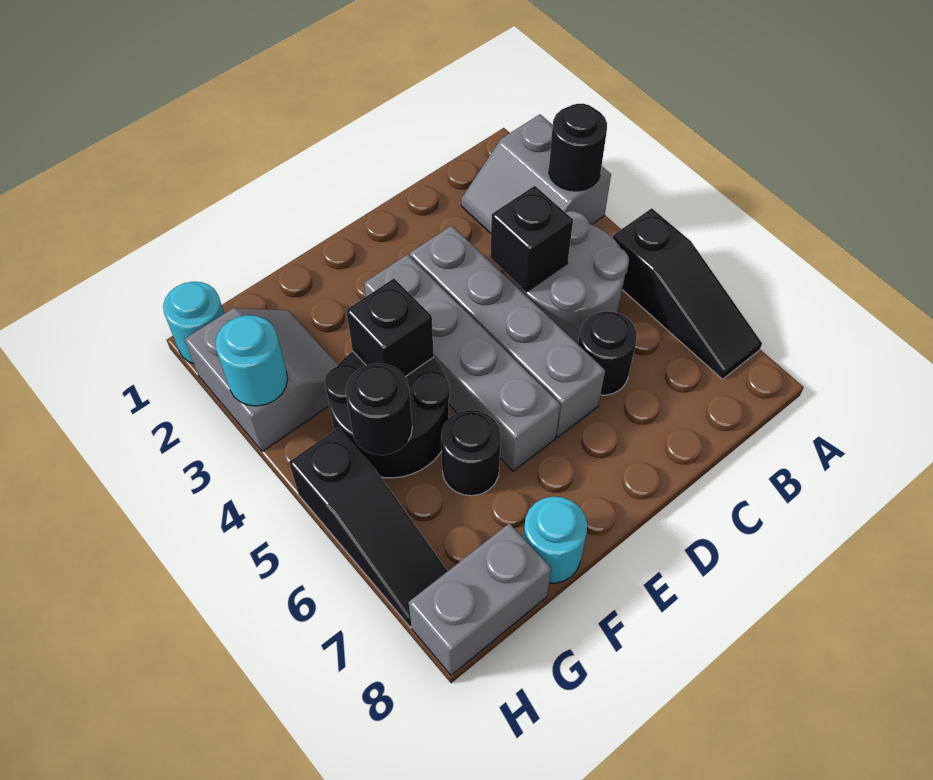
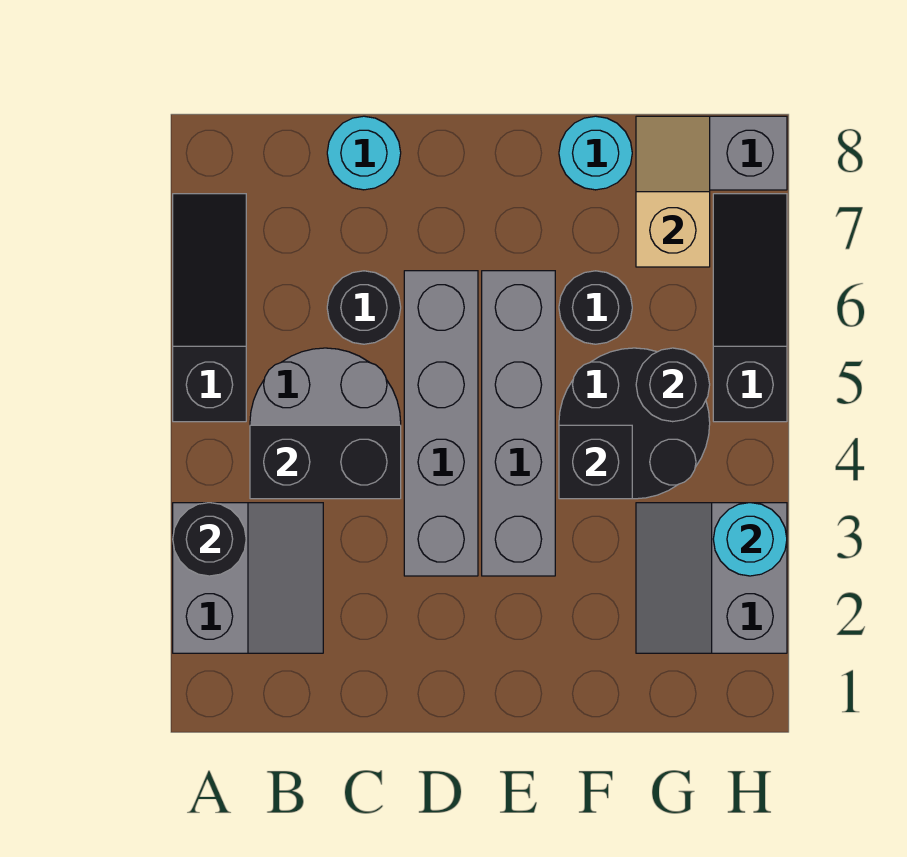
black 1x1 brick [490,186,573,292] -> black 1x2 brick [250,425,401,499]
none -> tan 1x2 slope [636,116,710,267]
cyan 1x1 round brick [163,282,224,364] -> cyan 1x1 round brick moved to [327,116,401,190]

